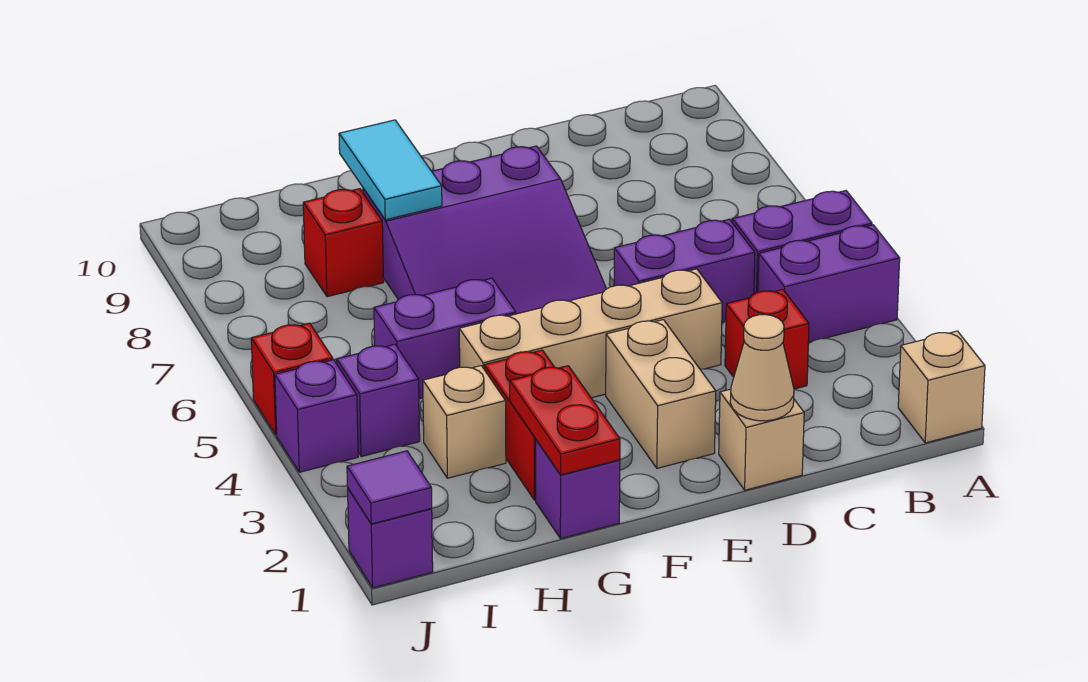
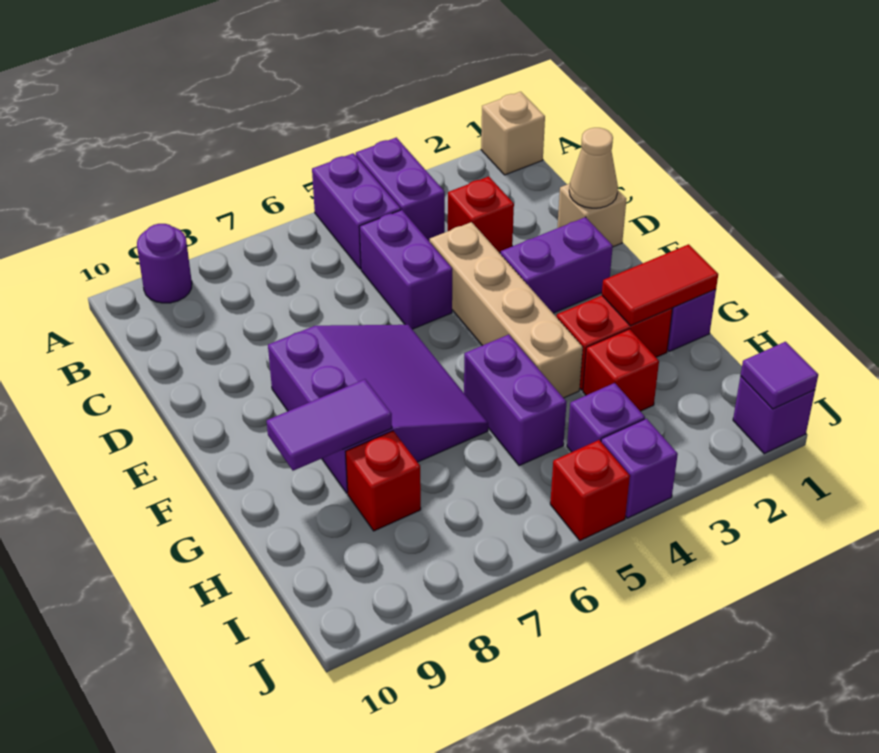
none -> purple 1x1 round brick [137,224,192,303]
tan 1x2 brick [606,320,716,468] -> purple 1x2 brick [501,217,613,313]
red 1x2 plate [510,366,620,475] -> red 1x2 tile [602,244,718,326]
cyan 1x2 tile [339,120,442,220] -> purple 1x2 tile [267,379,392,471]
tan 1x1 brick [423,366,506,478] -> red 1x1 brick [583,329,659,411]

